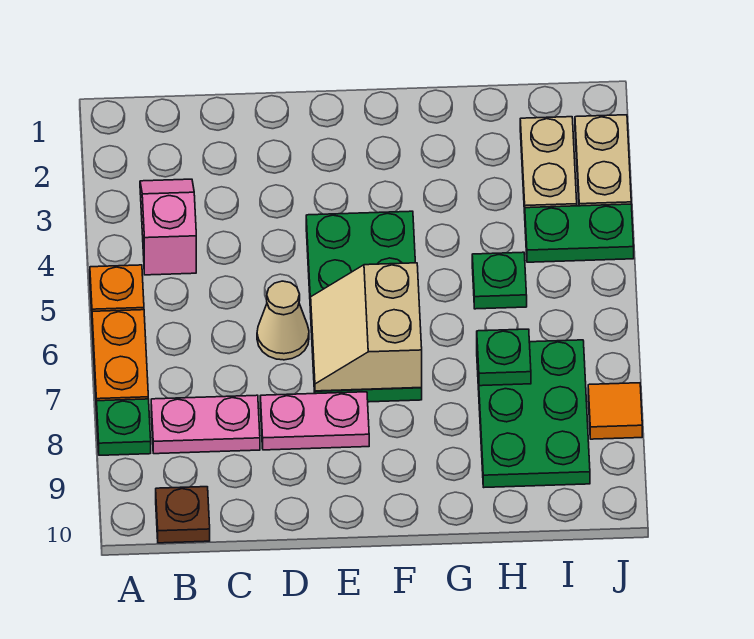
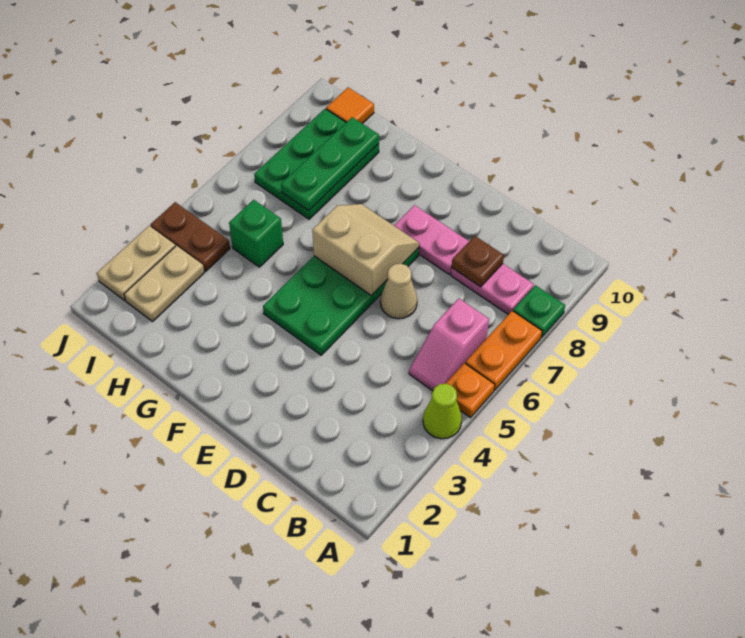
none -> lime 1x1 cone [423,384,462,439]
pink 1x2 slope [140,179,196,275] -> pink 1x2 slope moved to [409,299,489,391]
brown 1x1 plate [156,487,210,543] -> brown 1x1 plate moved to [452,236,504,287]
tan 2x2 slope [311,263,422,391] -> tan 2x2 slope turned to [312,204,419,296]
green 1x1 plate [472,252,527,309] -> green 1x1 brick [229,200,283,267]
green 1x1 plate [477,329,531,386] -> green 1x3 plate [281,117,379,211]
green 1x2 plate [525,204,634,262] -> brown 1x2 plate [150,202,230,271]
orange 1x1 tile [588,383,642,439] -> orange 1x1 tile moved to [326,88,374,124]

